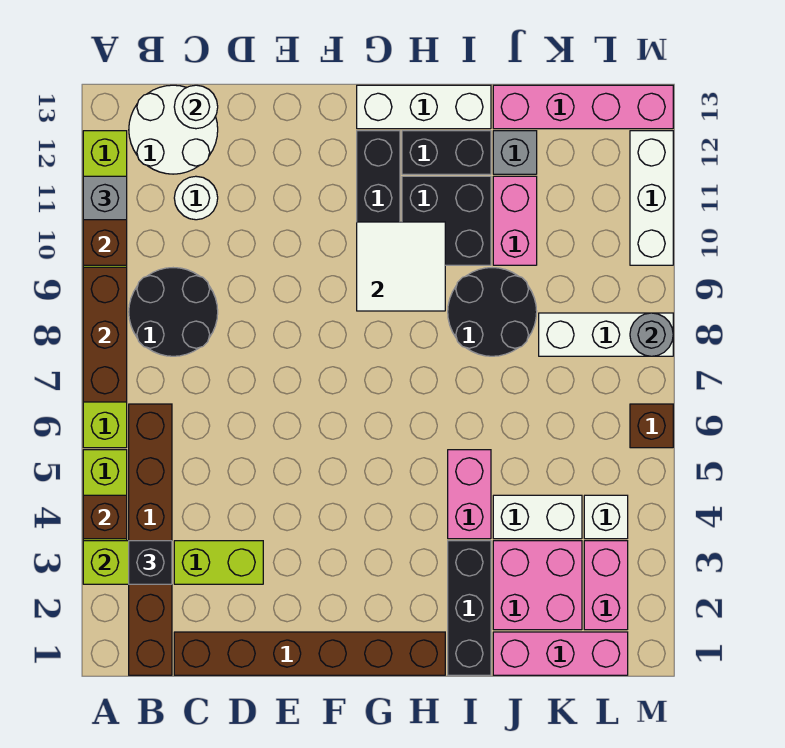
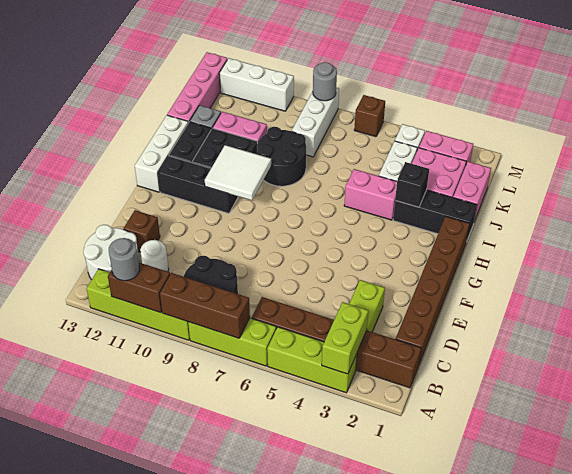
brown 1x1 brick [83,495,127,539] -> brown 1x1 brick moved to [124,210,160,252]
grey 1x1 brick [83,176,127,220] -> grey 1x1 round brick [109,238,139,281]
black 1x1 brick [129,541,172,584] -> black 1x1 brick moved to [395,162,429,207]
white 1x1 round brick [174,85,218,129] -> none
pink 1x3 brick [493,632,628,675] -> pink 1x2 brick [453,162,491,222]

